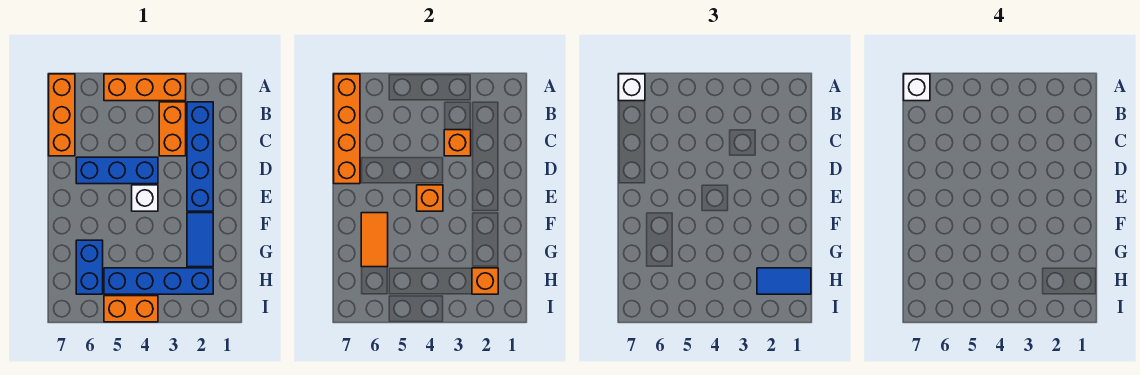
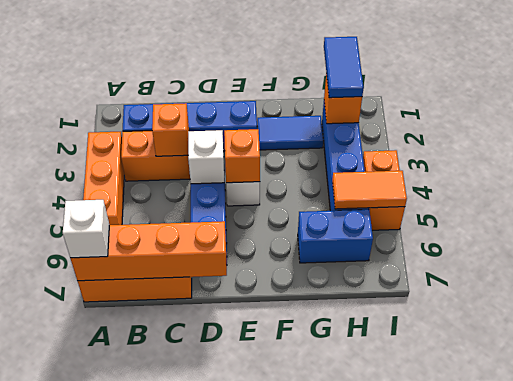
white 1x1 brick [904,74,930,101] -> white 1x1 brick moved to [188,130,224,184]
orange 1x2 tile [361,213,388,267] -> orange 1x2 tile moved to [332,171,407,209]

